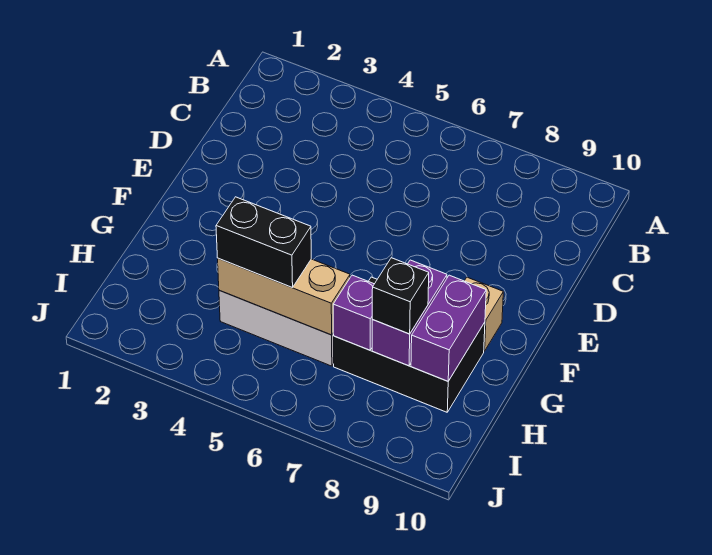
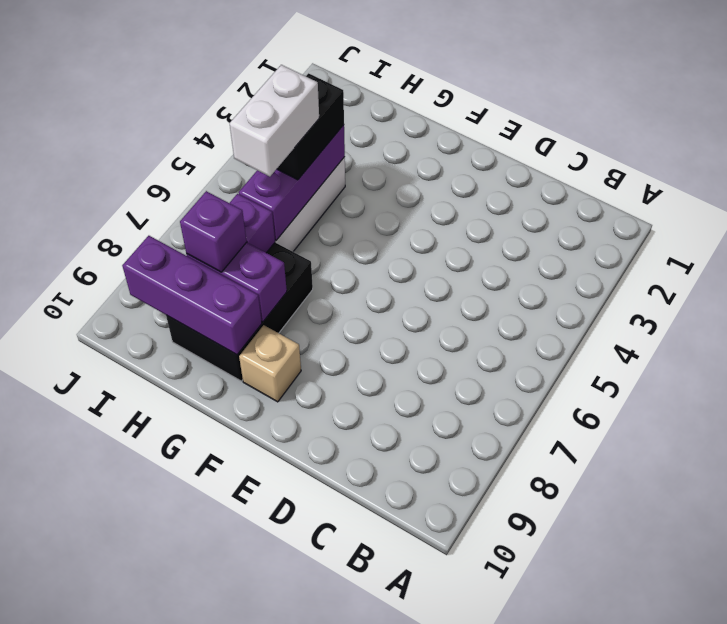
purple 1x2 brick [411,275,486,381] -> purple 1x3 brick [122,236,262,355]
tan 1x3 brick [218,258,350,335] -> purple 1x3 brick [239,125,345,240]
none -> white 1x2 brick [230,65,319,177]
black 1x1 brick [372,258,429,334] -> purple 1x1 brick [180,191,247,272]

